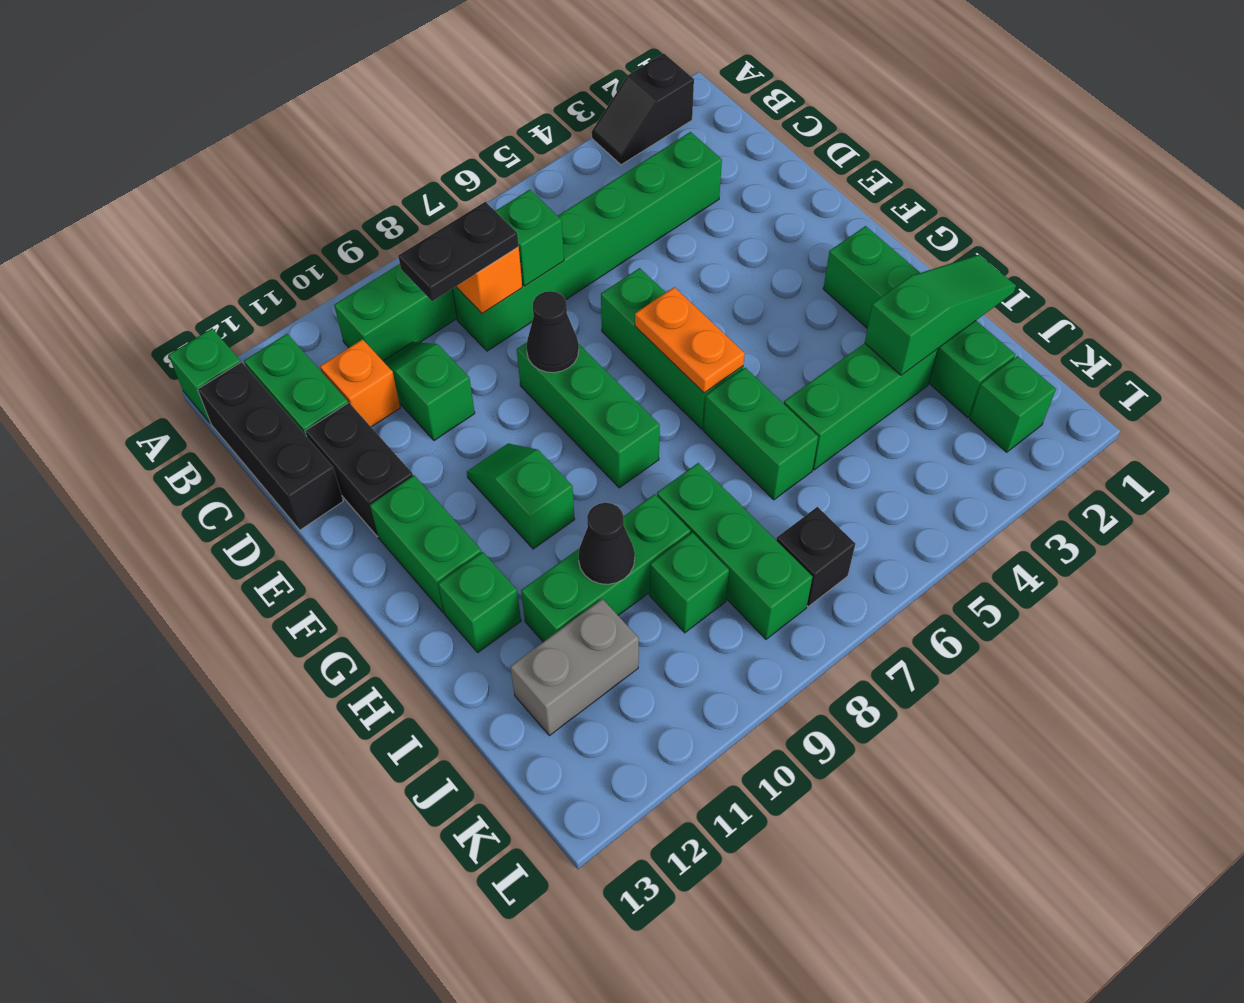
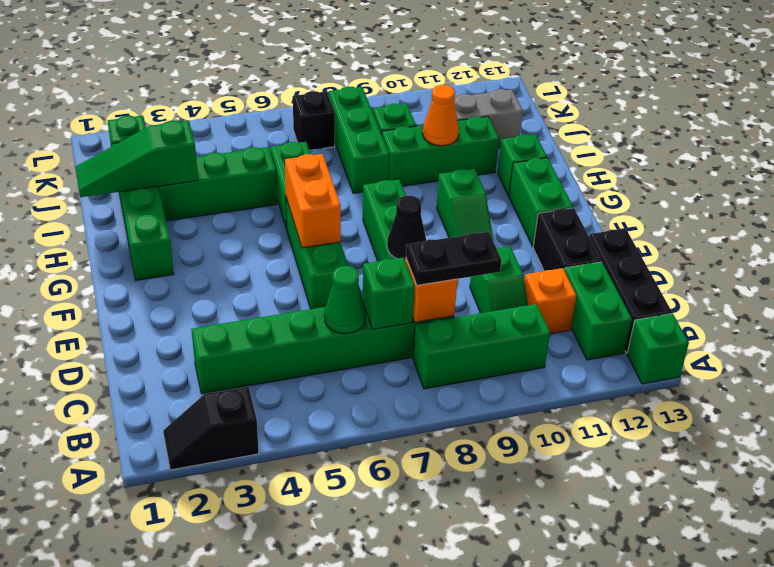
black 1x2 slope [592,54,694,165] -> black 1x2 slope turned to [163,387,259,470]
none -> green 1x1 cone [324,266,366,334]
orange 1x2 plate [635,287,745,393] -> orange 1x2 brick [285,154,341,248]
black 1x1 cone [578,503,635,584] -> orange 1x1 cone [423,85,459,146]

